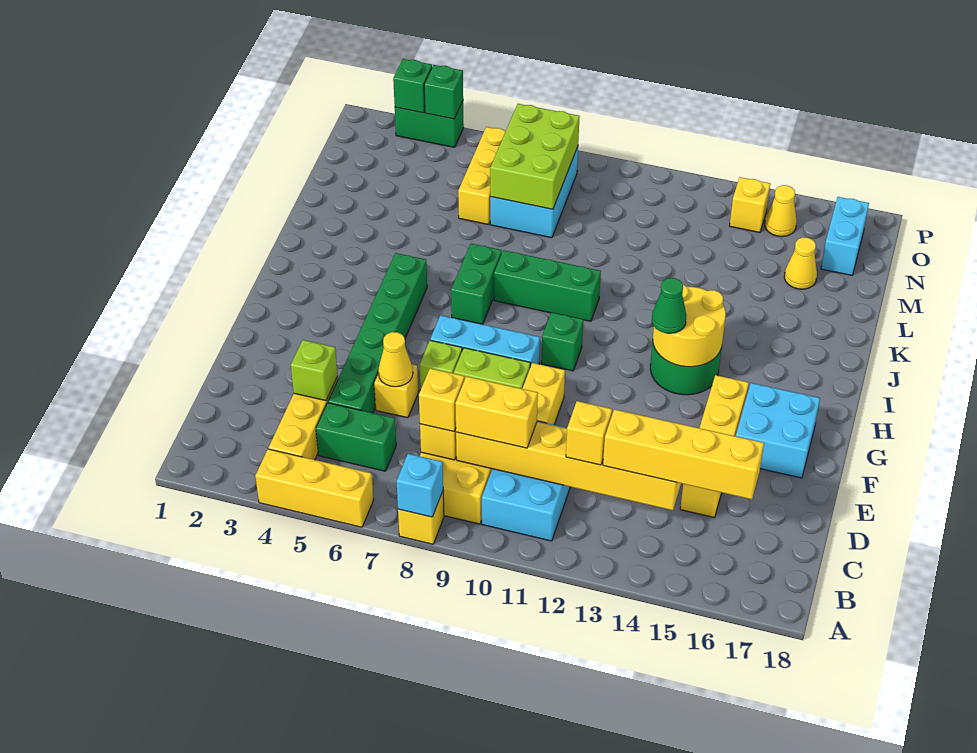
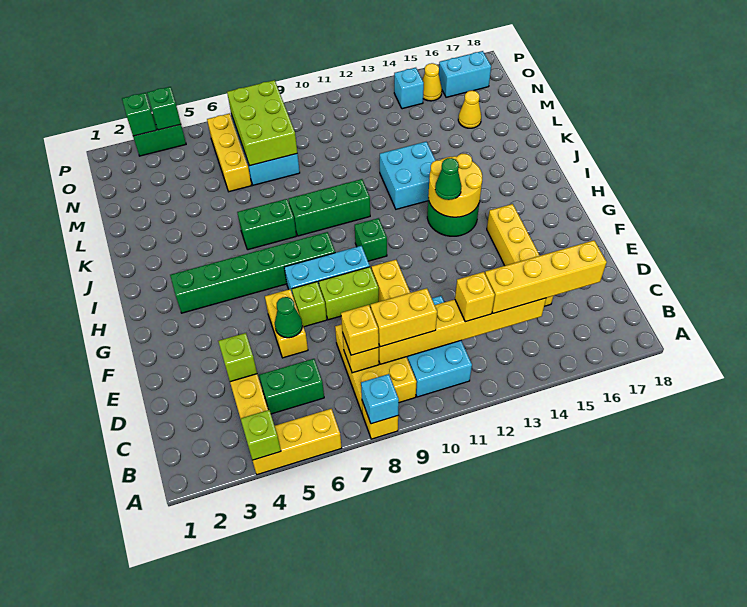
none -> lime 1x1 brick [240,410,281,460]
green 1x6 brick [328,253,427,413] -> green 1x6 brick turned to [170,232,335,313]
yellow 1x1 brick [374,364,418,418] -> yellow 1x2 brick [265,289,308,358]
yellow 1x1 cone [378,332,413,387] -> green 1x1 cone [275,297,302,338]
cyan 2x2 brick [736,383,820,478] -> cyan 2x2 brick moved to [380,142,436,209]
green 1x2 brick [451,244,502,324] -> green 1x2 brick turned to [237,199,296,250]
cyan 1x2 brick [821,197,869,275] -> cyan 1x2 brick turned to [439,51,491,97]
yellow 1x1 brick [730,177,770,232] -> cyan 1x1 brick [394,68,424,109]

